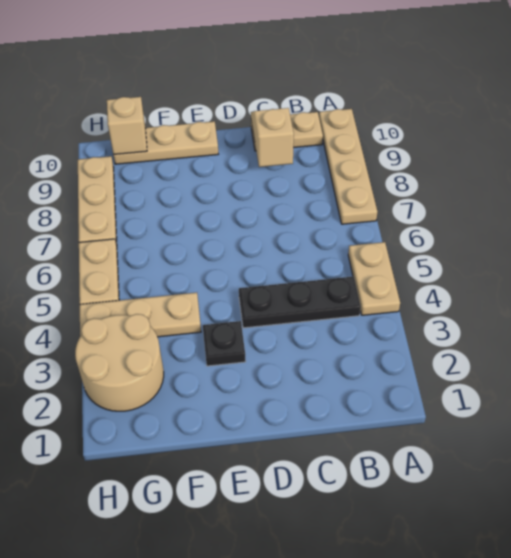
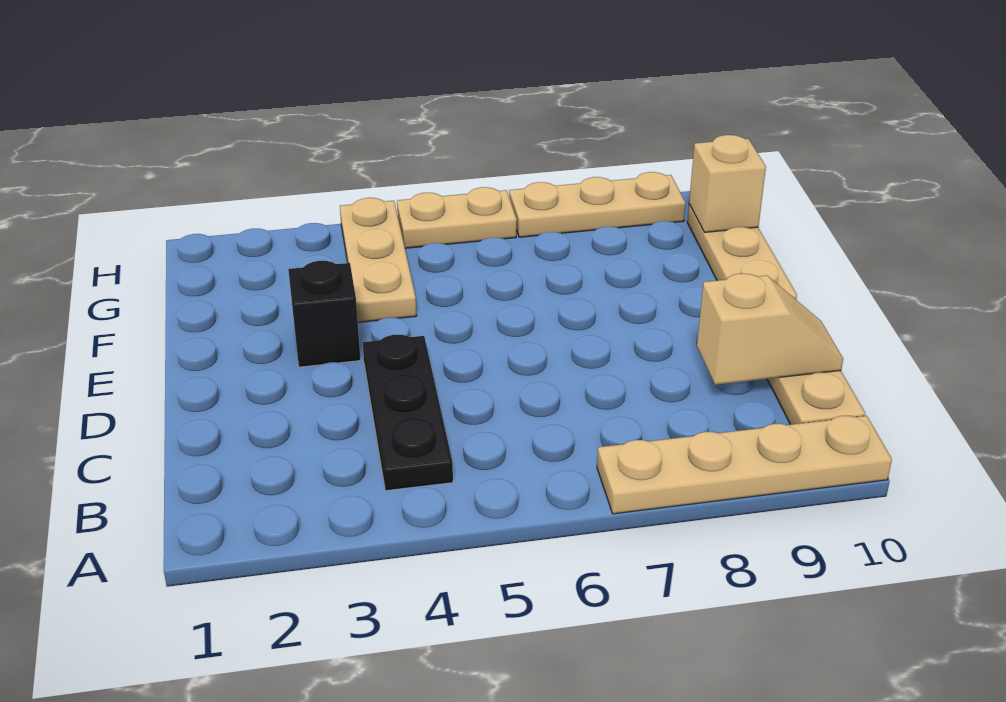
tan 1x2 plate [348,242,400,315] -> none
black 1x1 plate [203,321,246,366] -> black 1x1 brick [288,261,361,367]
tan 2x2 round brick [75,314,164,411] -> none

